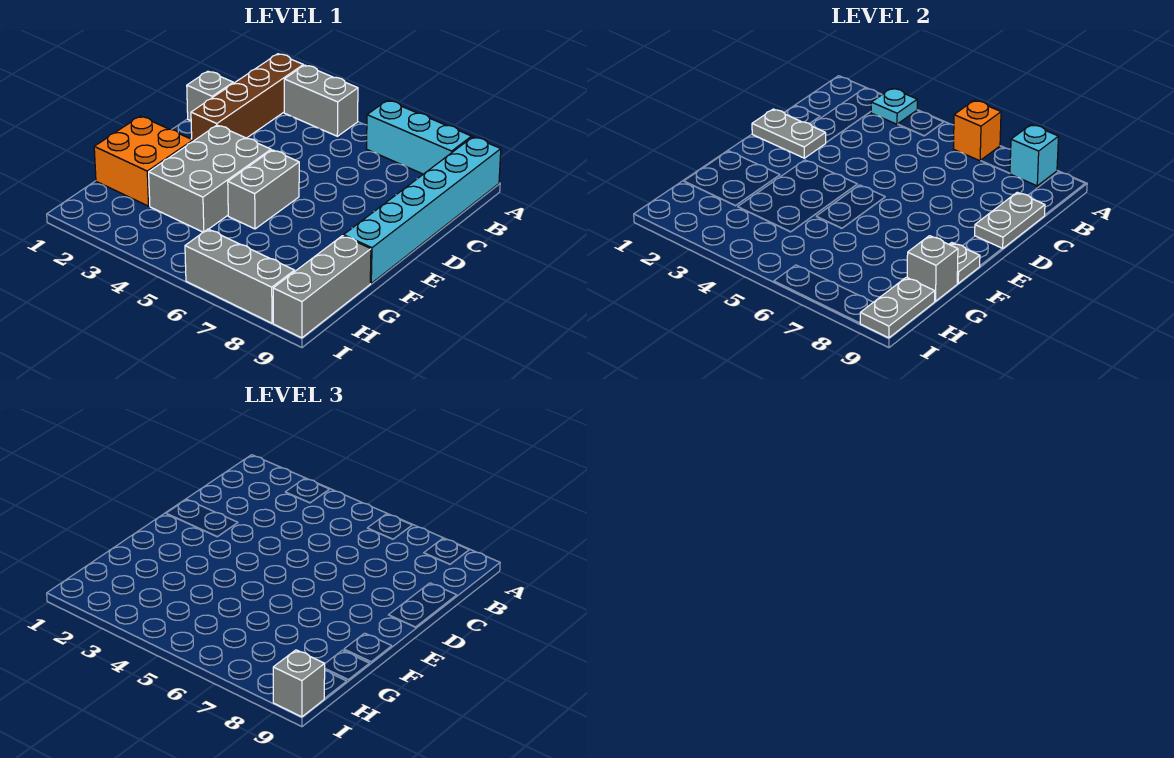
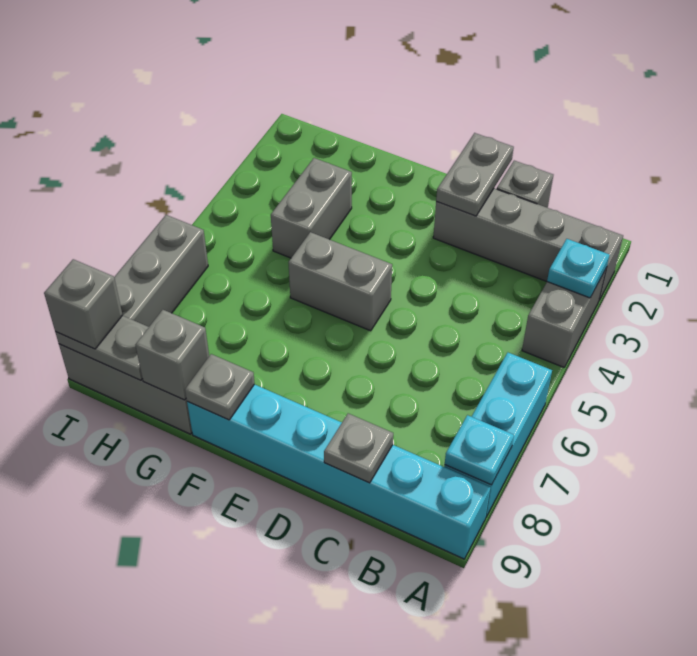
brown 1x4 brick [191,54,303,141] -> grey 1x4 brick [433,188,623,300]
orange 1x1 brick [953,100,1001,161] -> none
cyan 1x1 brick [1010,125,1059,186] -> cyan 1x1 plate [445,415,514,485]
grey 1x2 plate [975,192,1045,249] -> grey 1x1 plate [324,413,393,483]
grey 2x3 brick [149,125,271,232] -> grey 1x2 brick [271,158,352,258]
orange 2x2 brick [94,116,193,206] -> none

